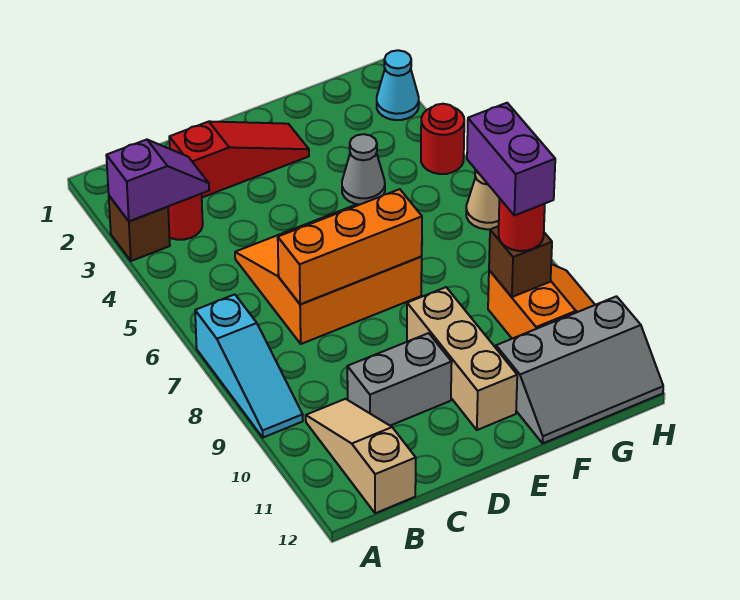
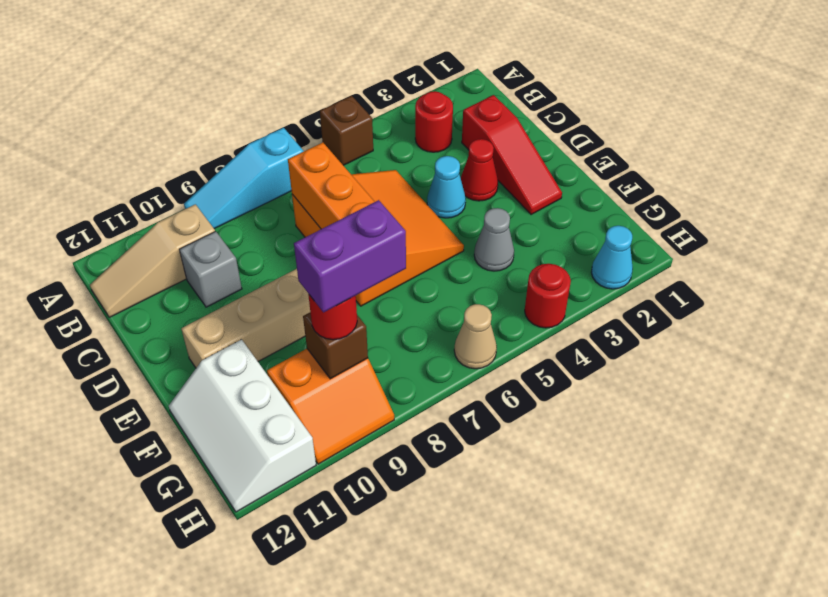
brown 1x1 brick [109,196,170,261] -> brown 1x1 brick moved to [320,96,373,165]
purple 1x2 slope [106,140,209,221] -> none
tan 1x3 slope [306,399,416,513] -> tan 1x3 slope turned to [90,204,215,317]
grey 1x2 brick [347,333,452,426] -> grey 1x1 brick [179,231,242,307]
none -> red 1x1 cone [461,139,498,201]
none -> cyan 1x1 cone [427,156,466,218]
grey 2x3 slope [496,296,663,443] -> white 2x3 slope [169,339,316,512]

